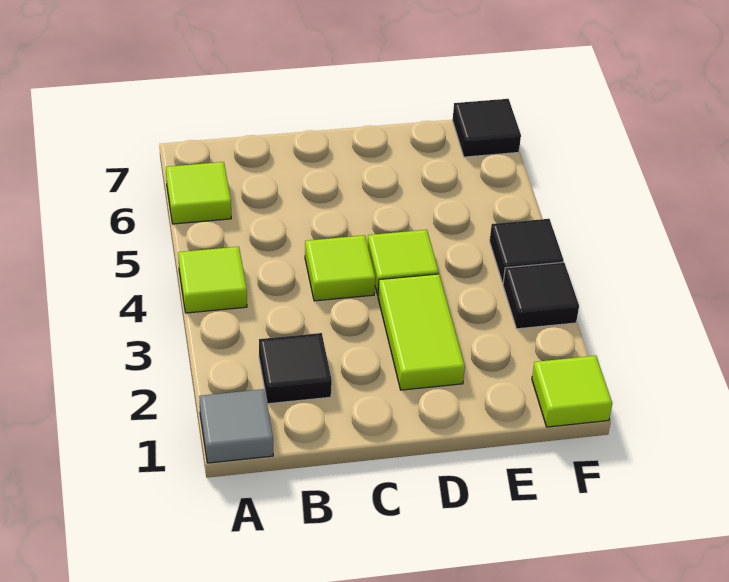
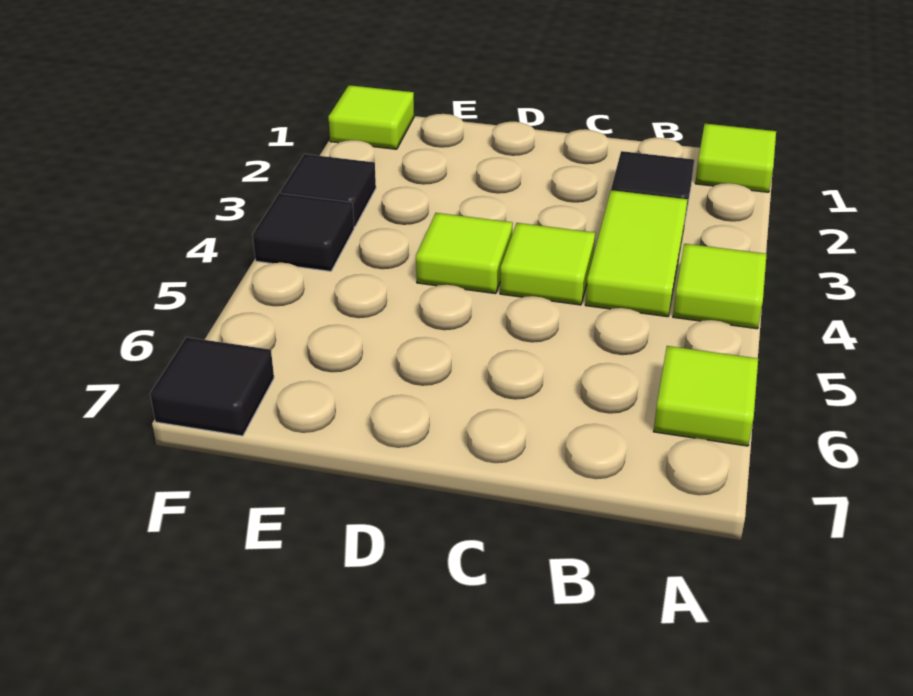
grey 1x1 tile [199,389,273,463] -> lime 1x1 tile [695,124,776,192]
lime 1x2 tile [378,274,465,390] -> lime 1x2 tile moved to [585,190,688,317]

